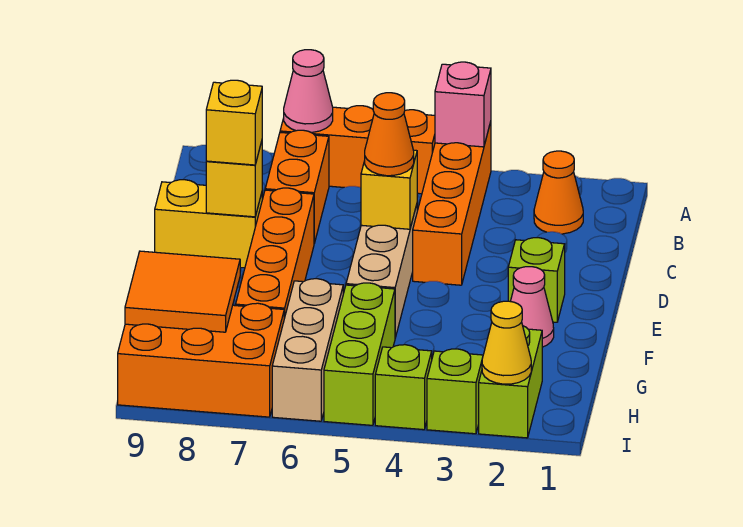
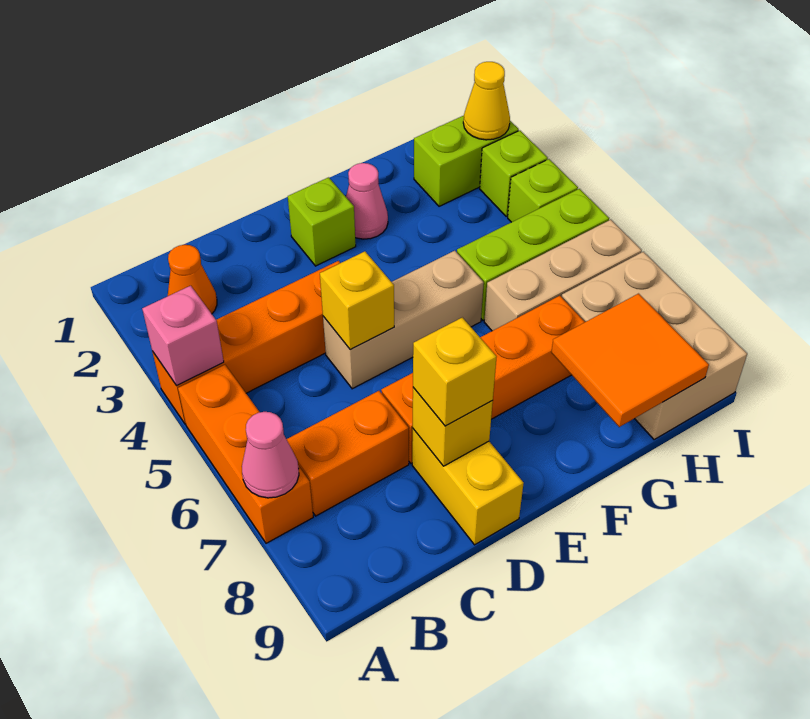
orange 1x1 cone [365,93,414,176] -> none
orange 2x3 brick [118,303,284,417] -> tan 2x3 brick [562,252,747,439]

